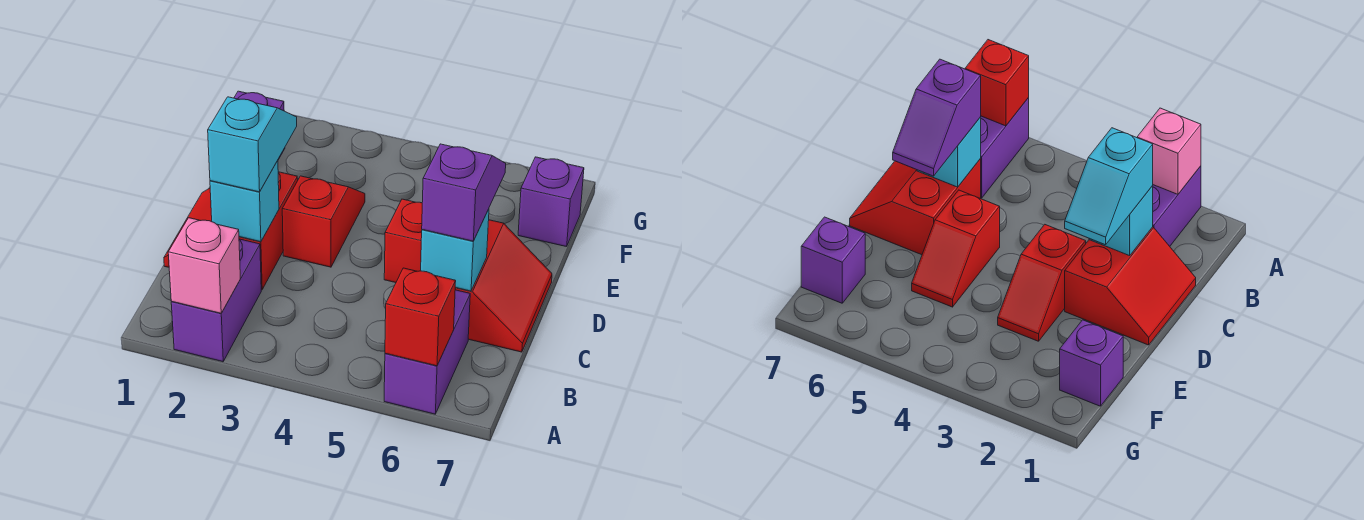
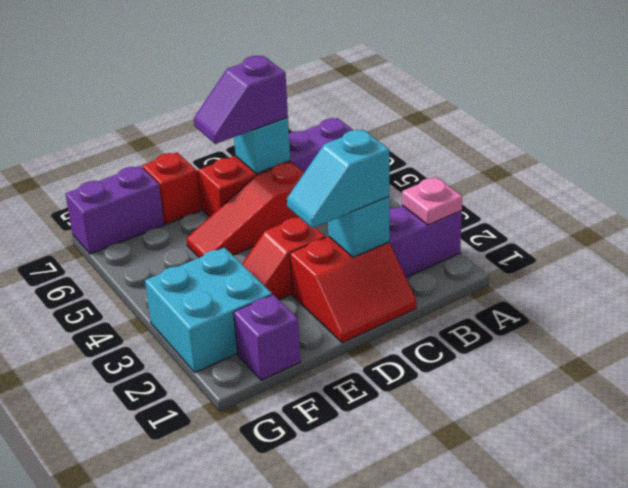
pink 1x1 brick [168,218,240,313] -> pink 1x1 plate [402,177,462,225]
red 1x1 brick [385,268,456,366] -> red 1x1 brick moved to [142,152,201,224]
red 1x2 slope [384,199,422,283] -> red 1x3 slope [186,162,304,258]
none -> cyan 2x2 brick [145,248,272,373]
purple 1x1 brick [518,157,584,247] -> purple 1x2 brick [65,166,164,254]

